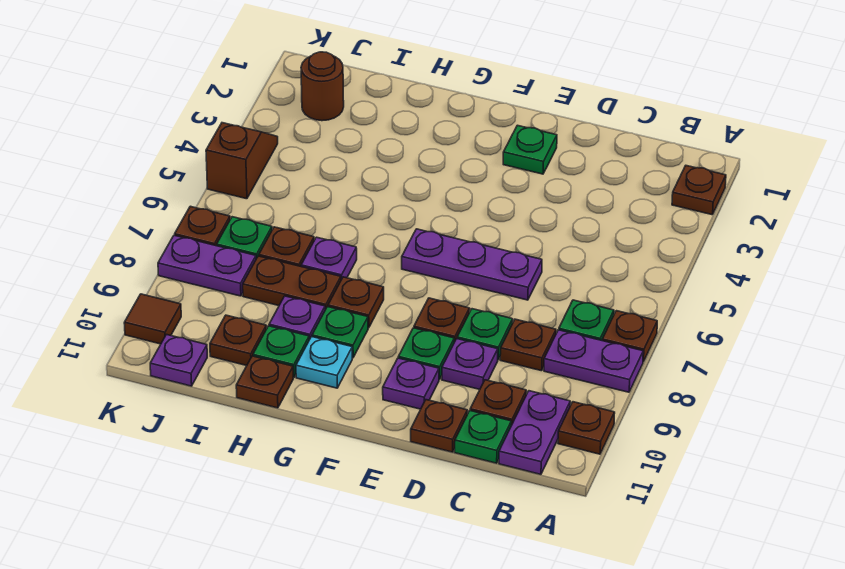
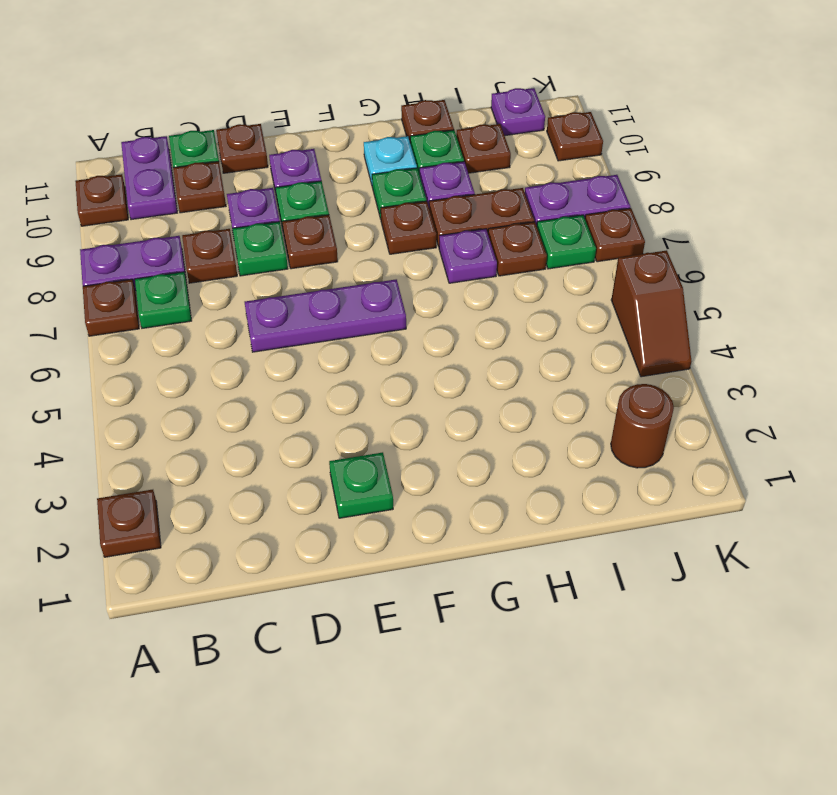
brown 1x1 tile [124,294,181,344] -> brown 1x1 plate [547,112,603,161]

